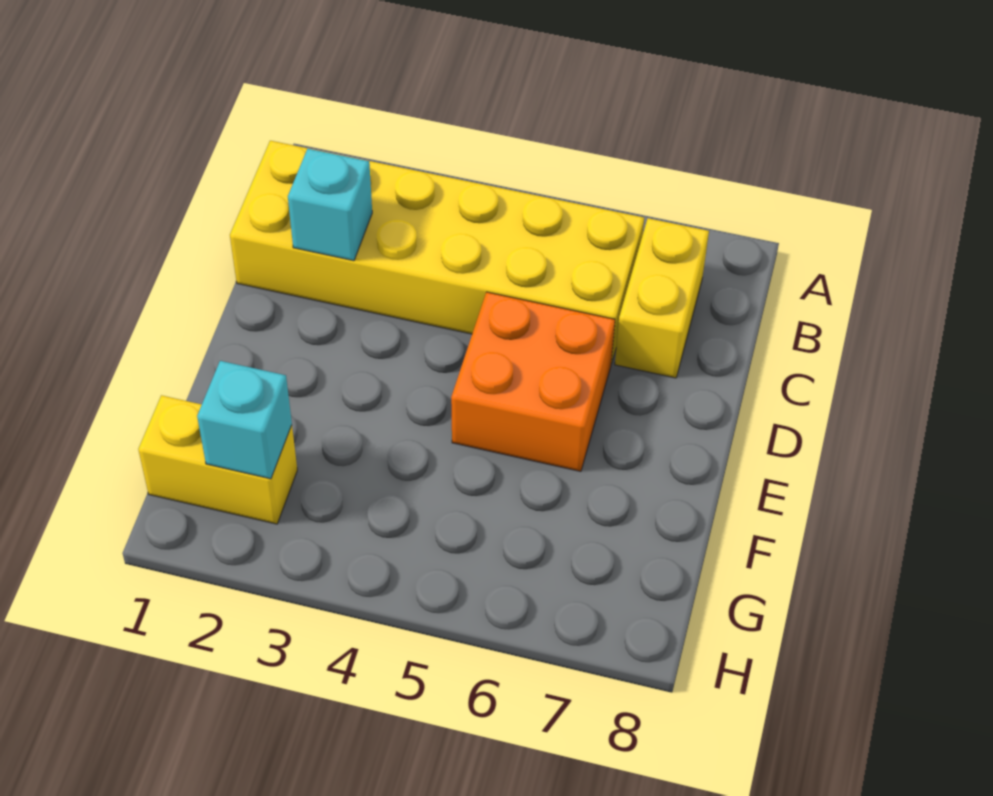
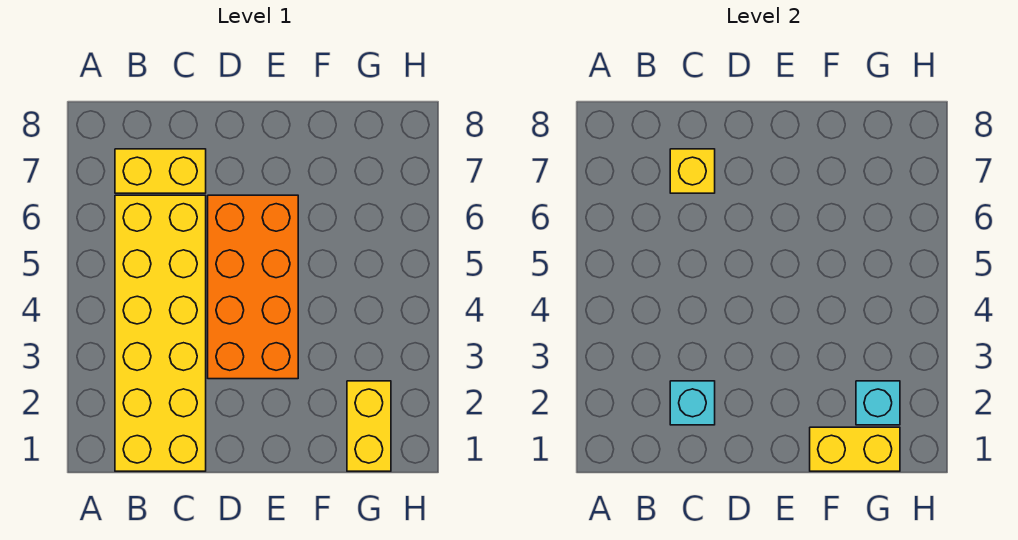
none -> yellow 1x1 brick [670,149,715,193]
orange 2x2 brick [451,292,615,471] -> orange 2x4 brick [208,195,298,379]
none -> yellow 1x2 brick [810,427,900,471]

